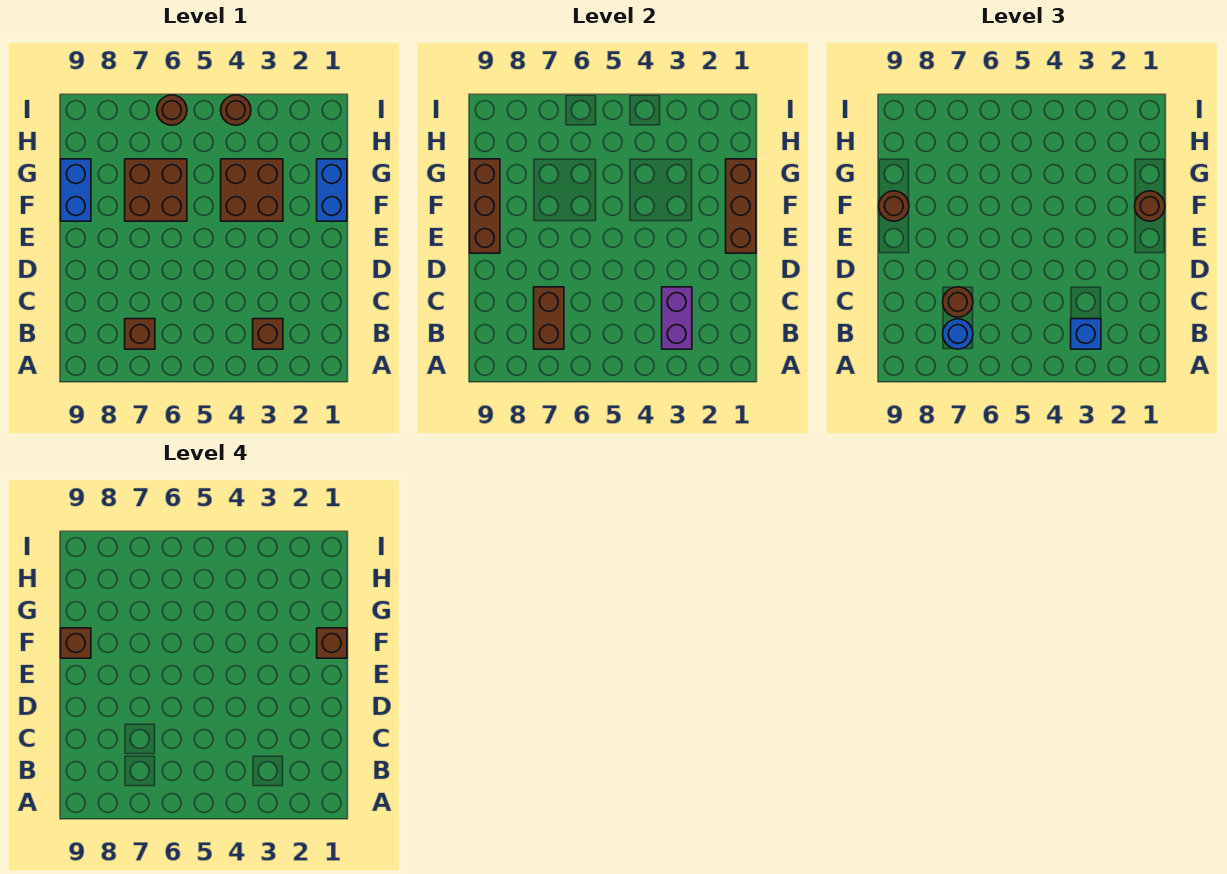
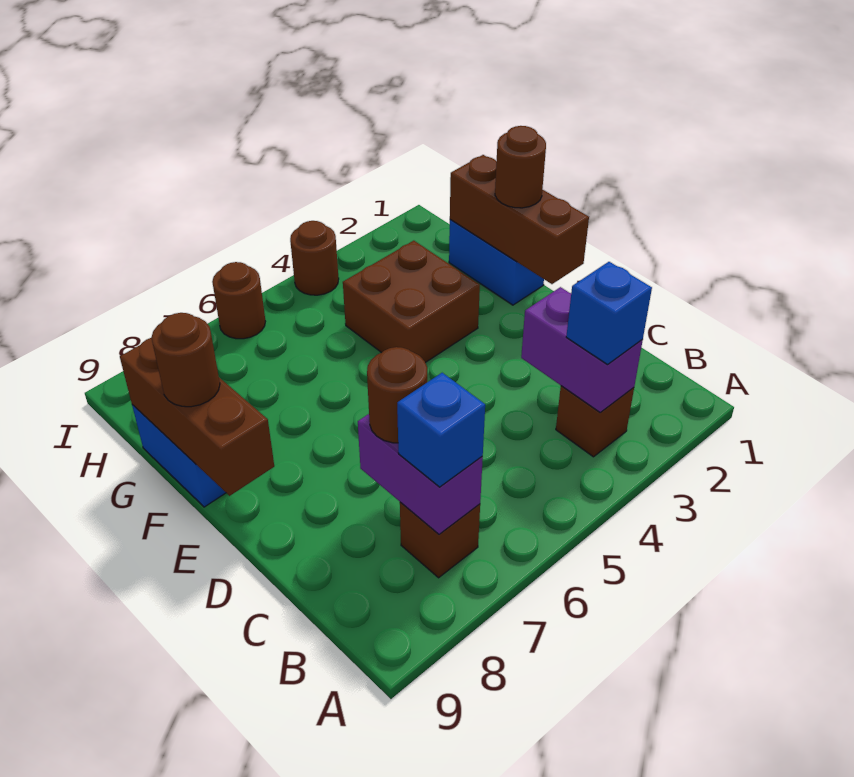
brown 1x2 brick [534,287,564,349] -> purple 1x2 brick [358,414,483,534]
blue 1x1 round brick [943,319,973,349] -> blue 1x1 brick [397,373,485,487]
brown 1x1 brick [317,628,347,658] -> none
brown 2x2 brick [125,159,187,221] -> none
brown 1x1 brick [61,628,91,658] -> none

